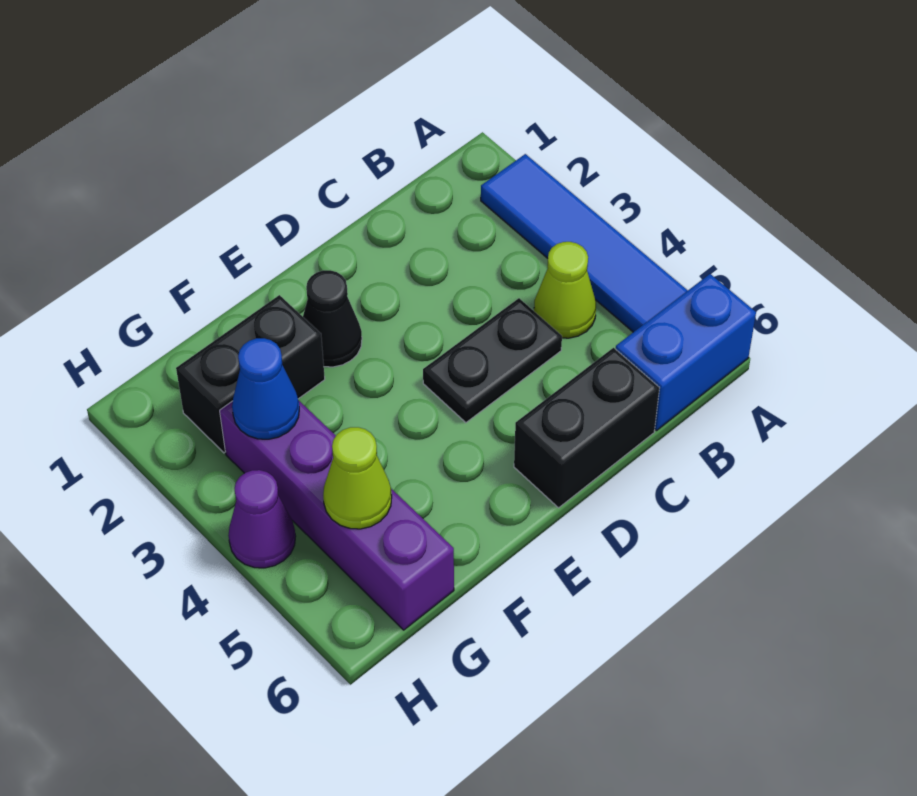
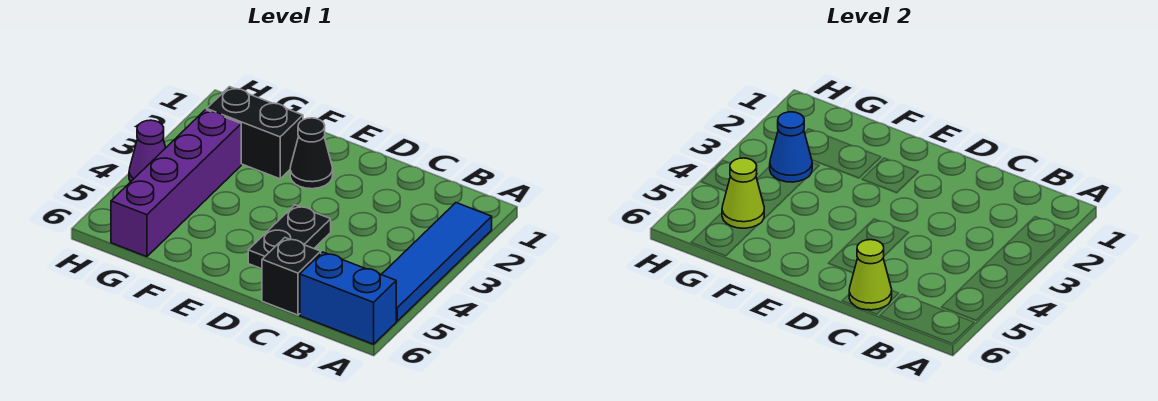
lime 1x1 cone [534,242,596,338] -> lime 1x1 cone moved to [849,240,892,310]
black 1x2 plate [423,298,562,423] -> black 1x2 plate turned to [248,205,331,269]
black 1x2 brick [514,348,659,508] -> black 1x1 brick [262,238,321,315]

